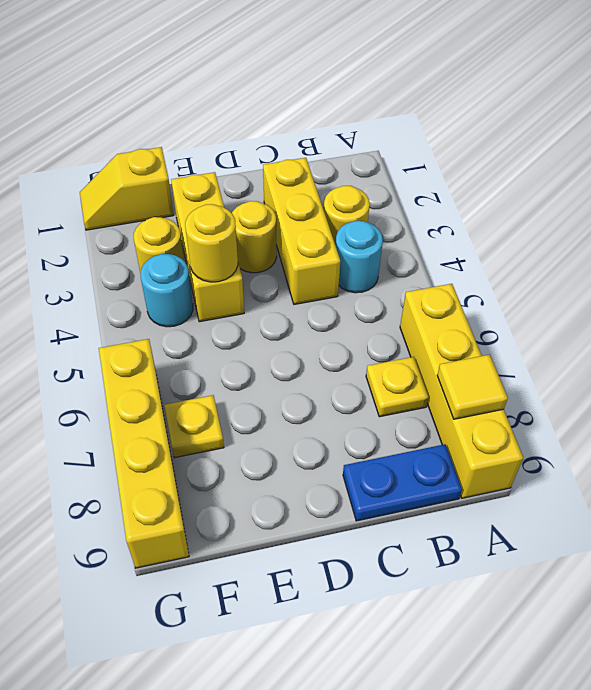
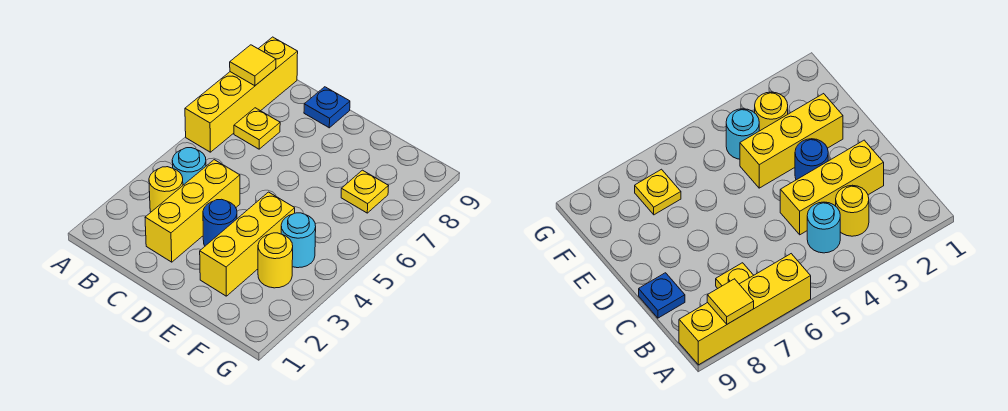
blue 1x2 plate [343,444,462,521] -> blue 1x1 plate [304,87,350,128]
yellow 1x1 round brick [232,201,277,273] -> blue 1x1 round brick [203,199,237,246]
yellow 1x1 round brick [185,204,238,282] -> none
yellow 1x2 slope [80,147,174,230] -> none
yellow 1x4 brick [99,339,189,568] -> none

